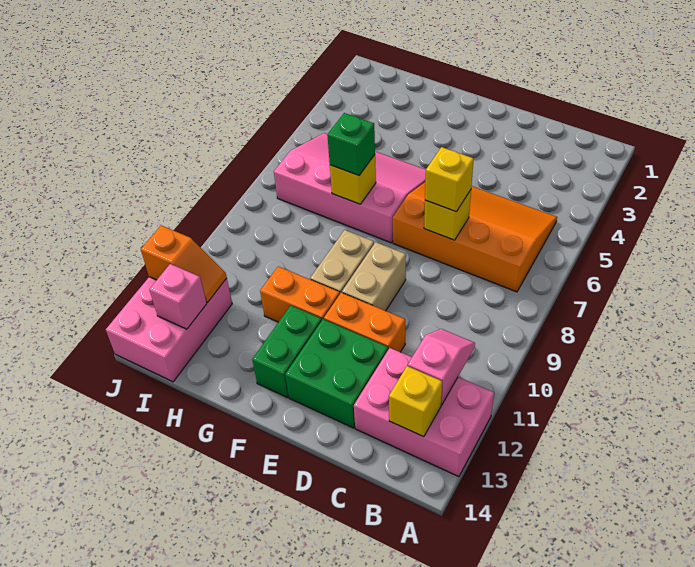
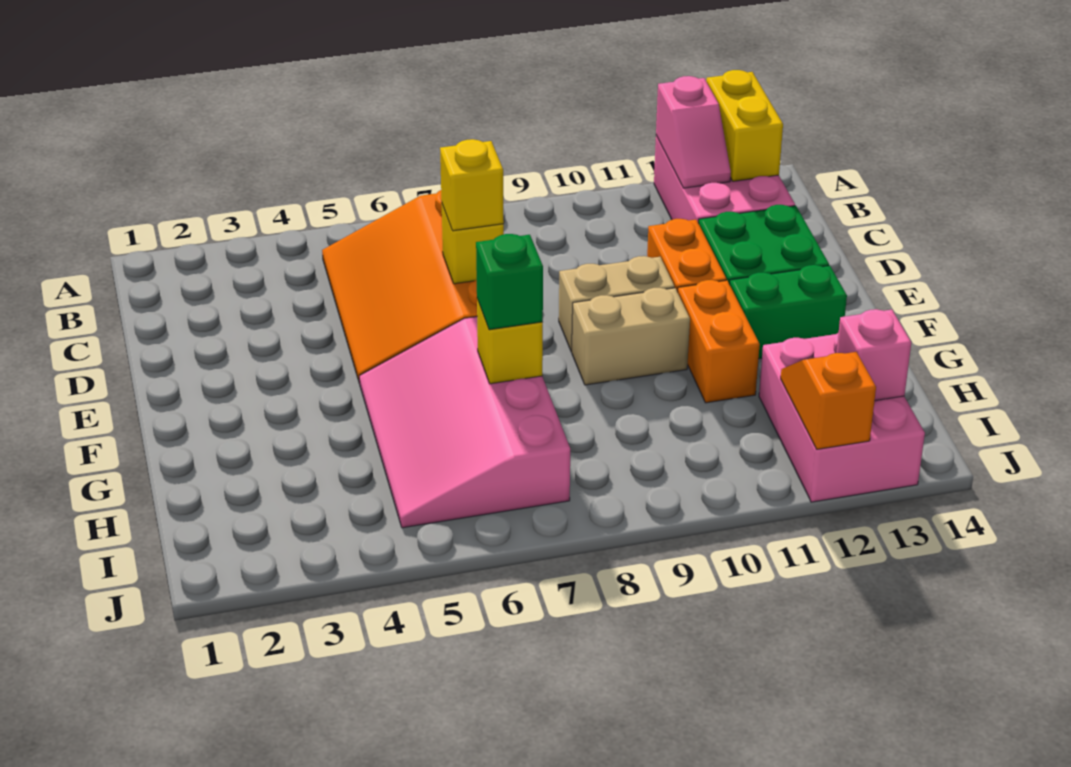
pink 1x2 slope [408,329,475,405] -> pink 1x2 slope turned to [656,76,731,188]
yellow 1x1 brick [389,366,442,437] -> yellow 1x2 brick [706,70,783,181]
pink 2x3 brick [106,277,232,382] -> pink 2x3 brick turned to [759,333,925,502]

